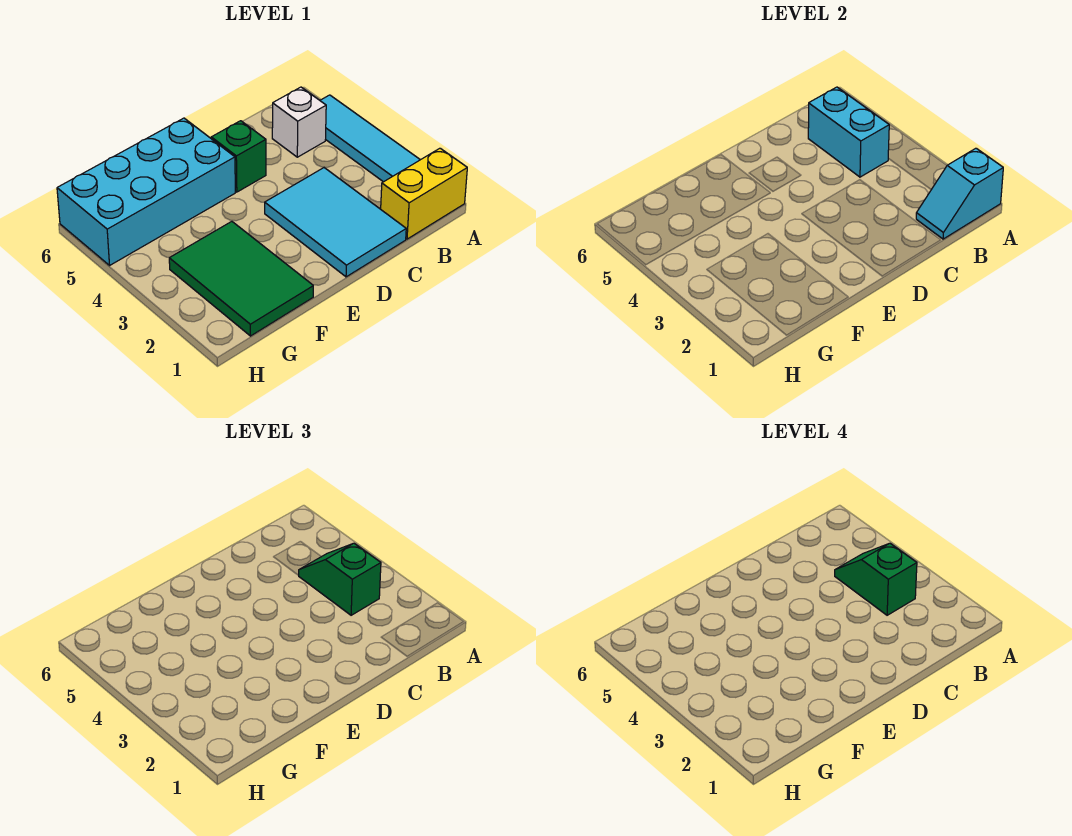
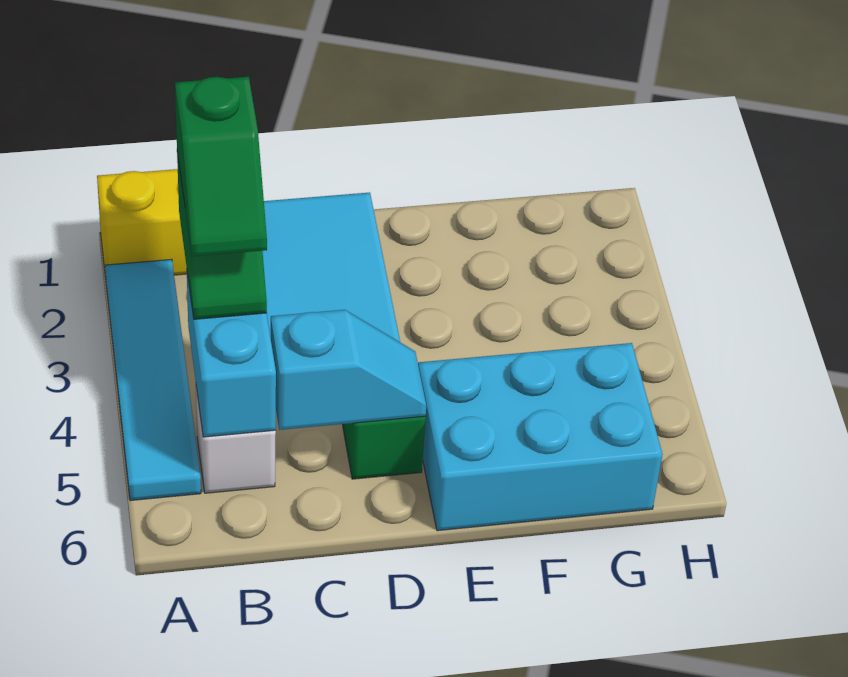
cyan 1x2 slope [916,148,1003,239] -> cyan 1x2 slope moved to [271,310,426,430]
cyan 2x4 brick [57,118,235,265] -> cyan 2x3 brick [418,343,663,531]
green 2x3 tile [169,221,313,336] -> none

